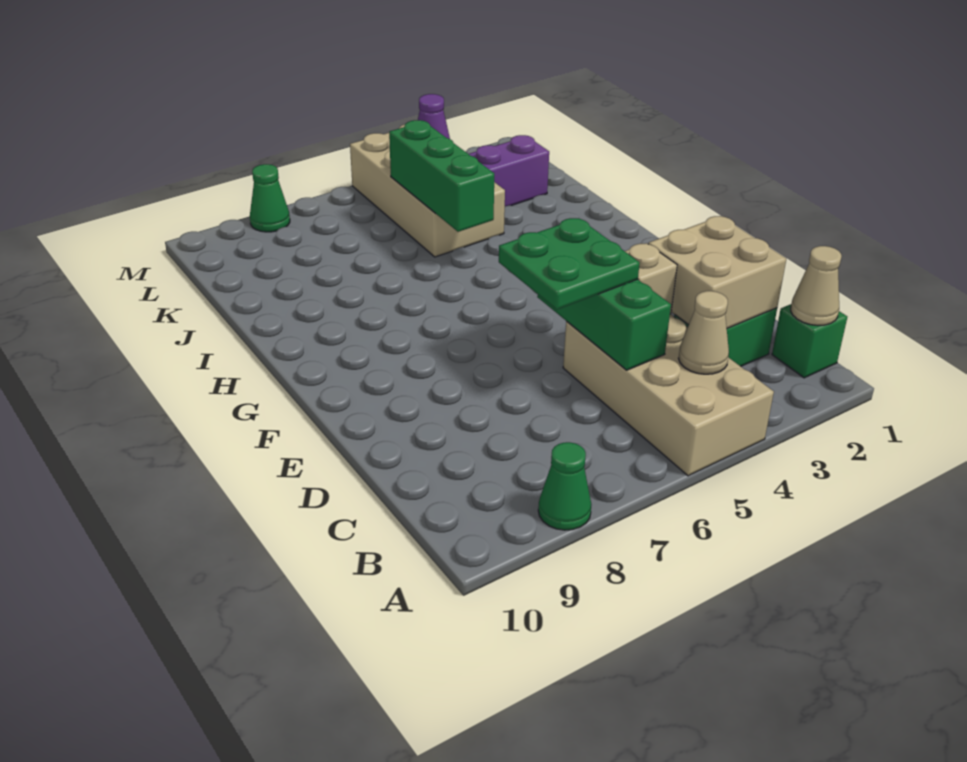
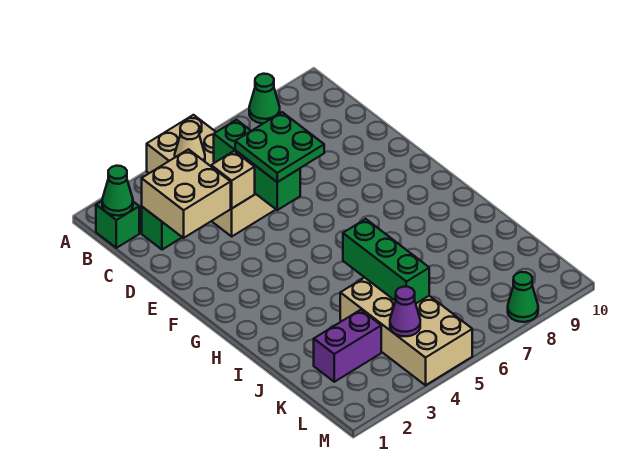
tan 1x1 cone [791,246,842,325] -> green 1x1 cone [102,166,133,216]

